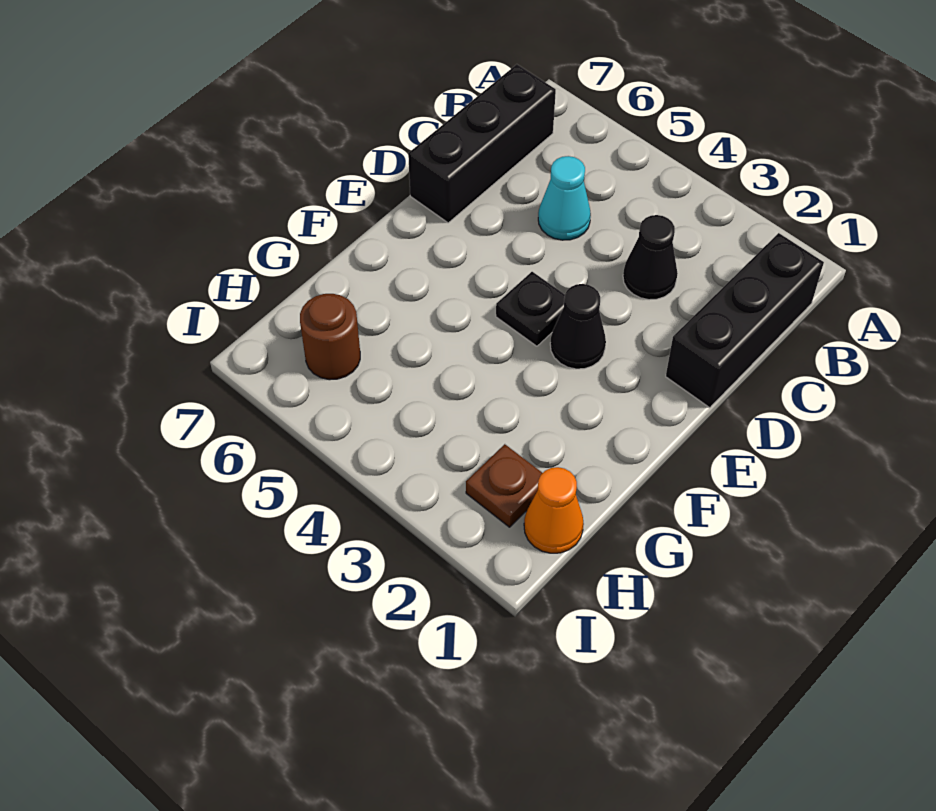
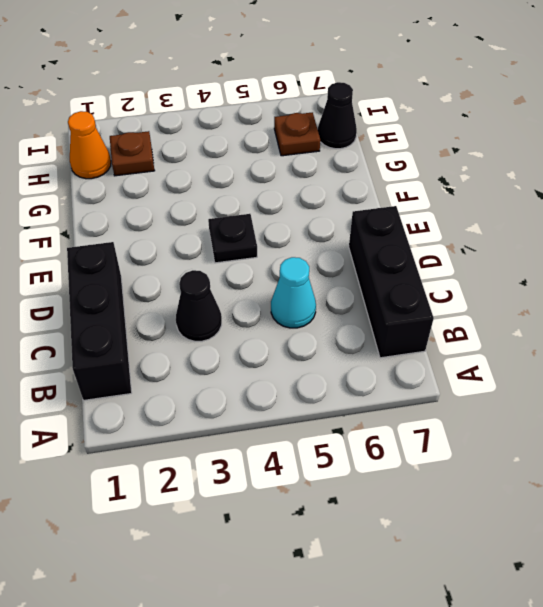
black 1x1 cone [550,284,606,369] -> black 1x1 cone moved to [318,82,357,149]
brown 1x1 round brick [300,294,360,380] -> brown 1x1 plate [274,112,320,156]

